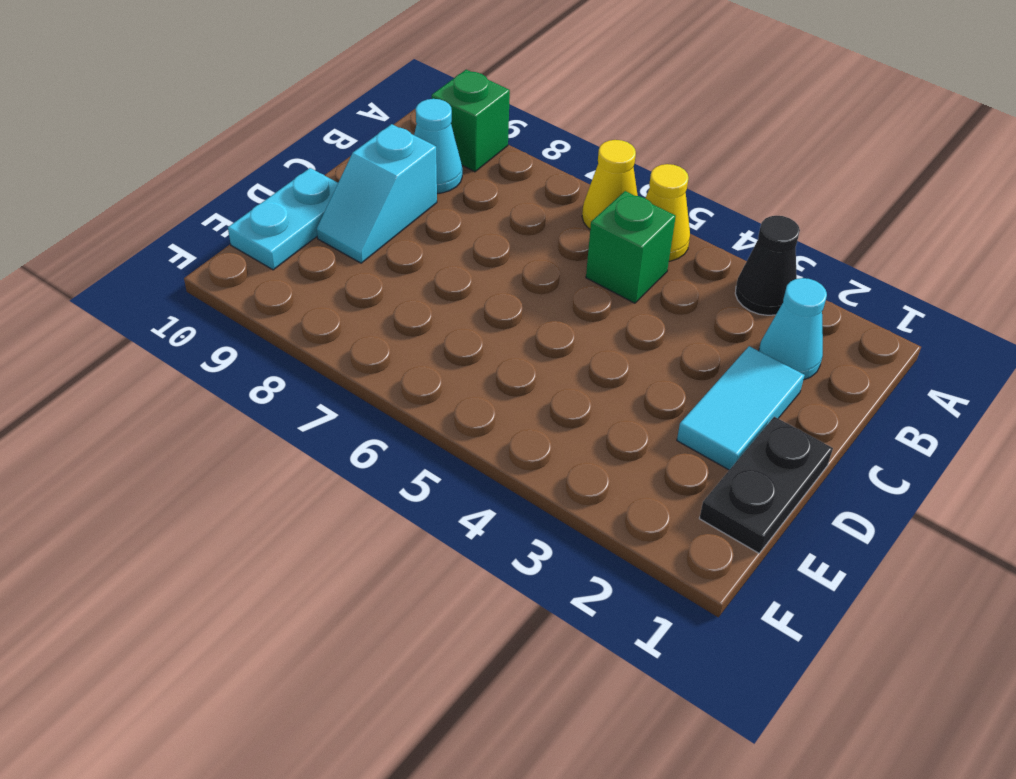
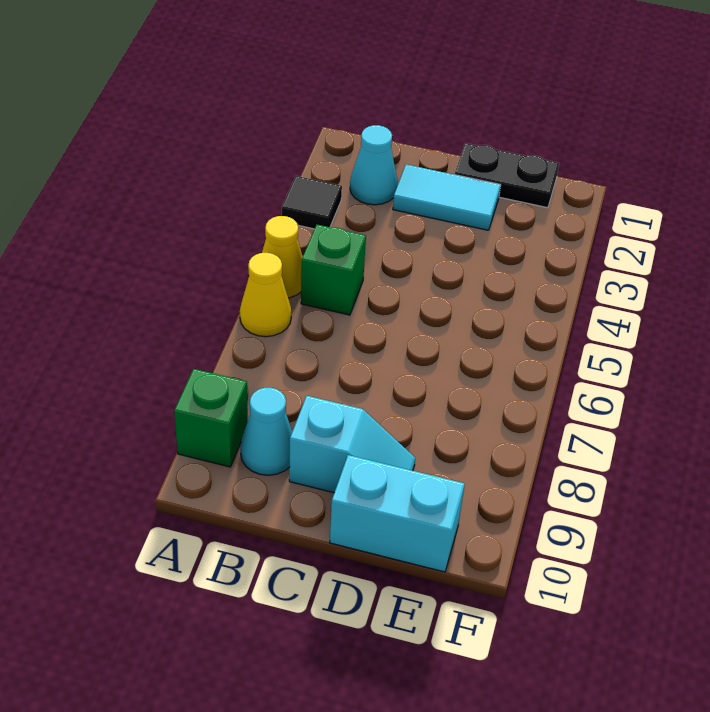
black 1x1 cone [735,216,800,315] -> black 1x1 tile [282,176,342,229]
cyan 1x2 plate [228,168,338,270] -> cyan 1x2 brick [330,455,465,572]

